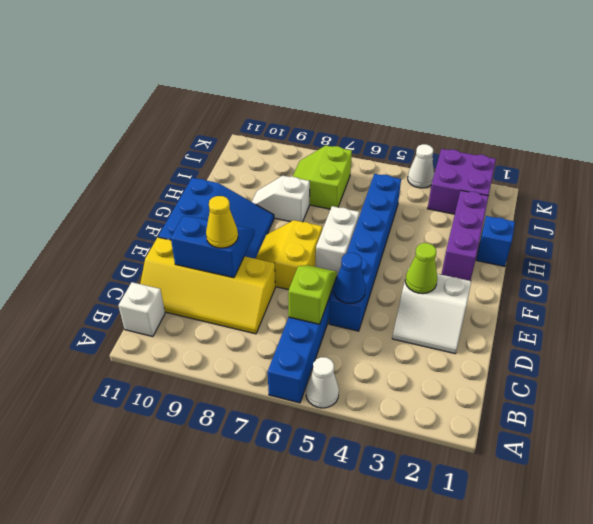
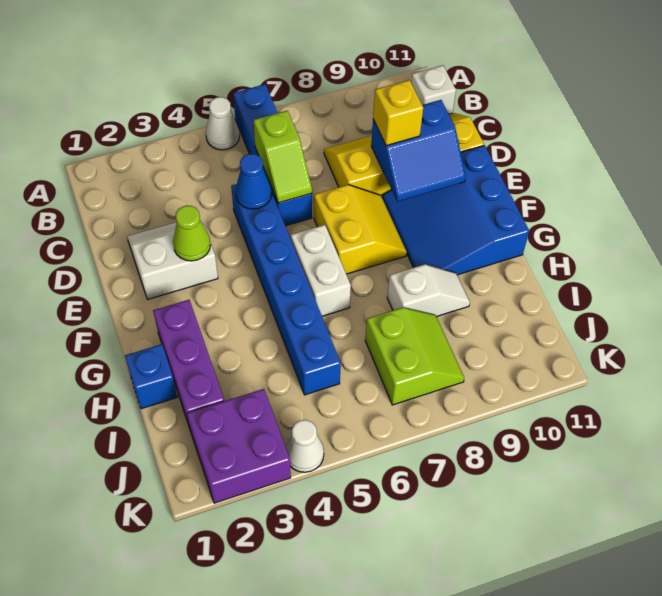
yellow 1x1 cone [206,196,238,248] -> yellow 1x1 brick [373,80,423,146]

